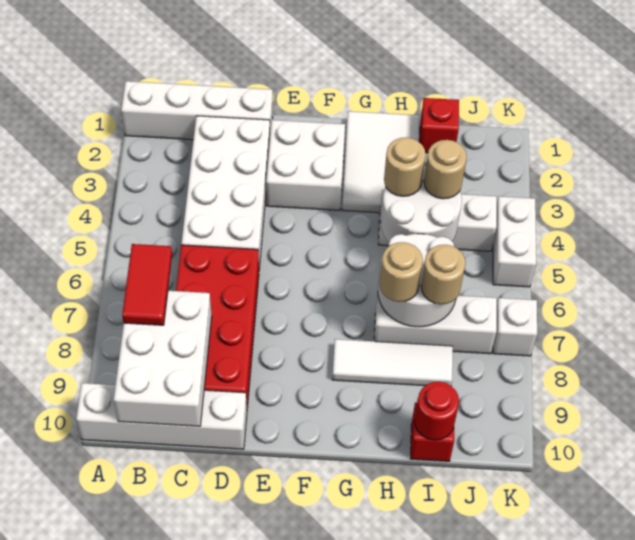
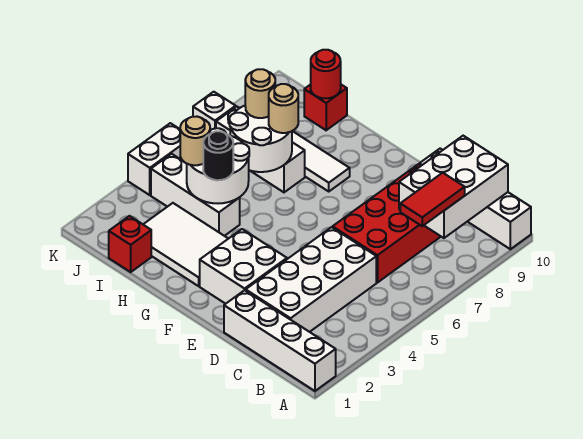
white 2x3 tile [342,111,419,213] -> white 2x3 tile turned to [143,203,228,286]
tan 1x1 round brick [384,137,426,196] -> black 1x1 round brick [203,131,233,180]

